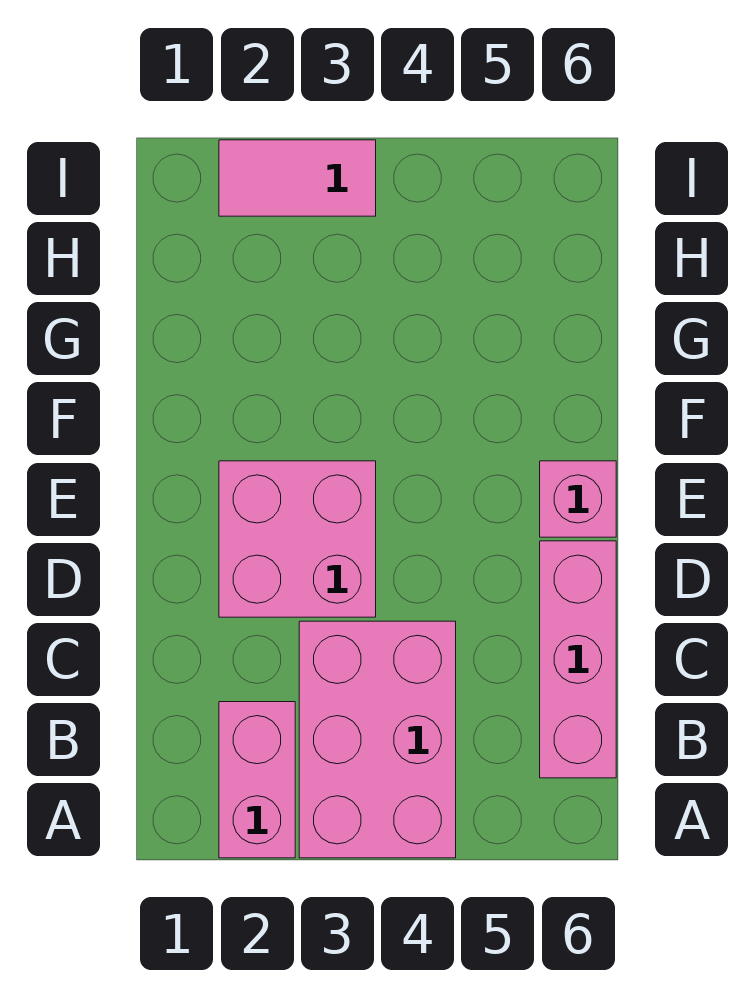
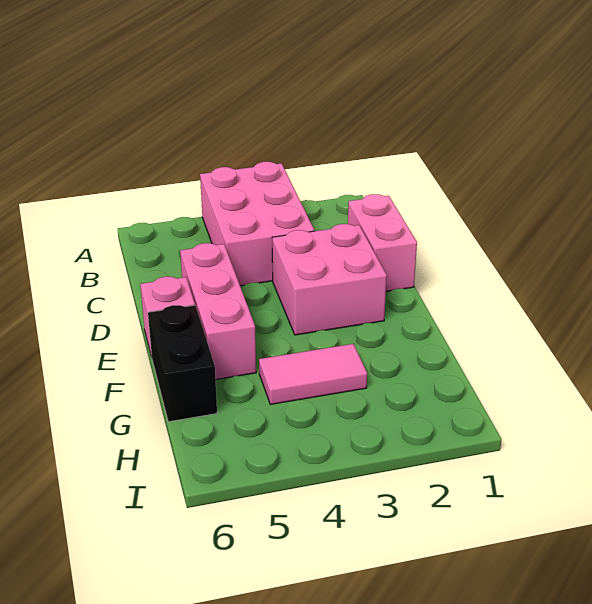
pink 1x2 brick [219,702,295,858] -> pink 1x2 brick moved to [348,194,417,291]
pink 1x3 brick [540,541,616,778] -> pink 1x3 brick moved to [180,243,256,380]
none -> black 1x2 brick [148,305,217,422]
pink 1x2 tile [219,140,376,216] -> pink 1x2 tile moved to [259,344,367,404]

